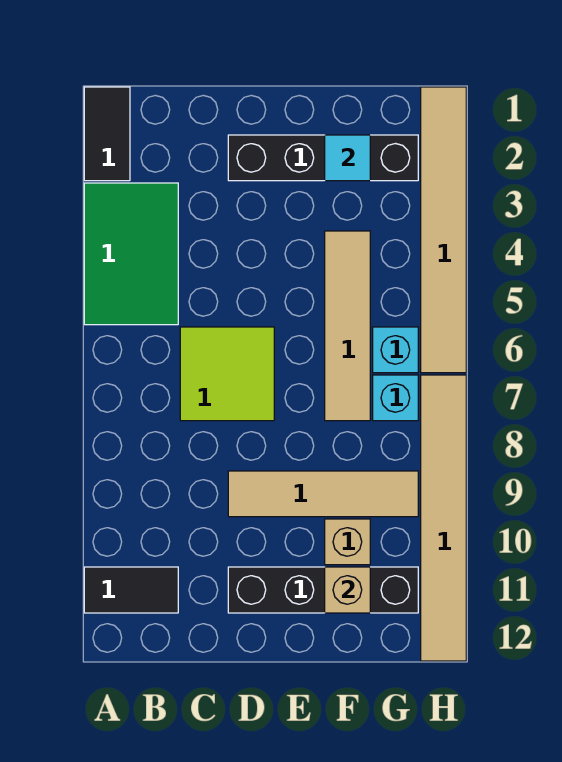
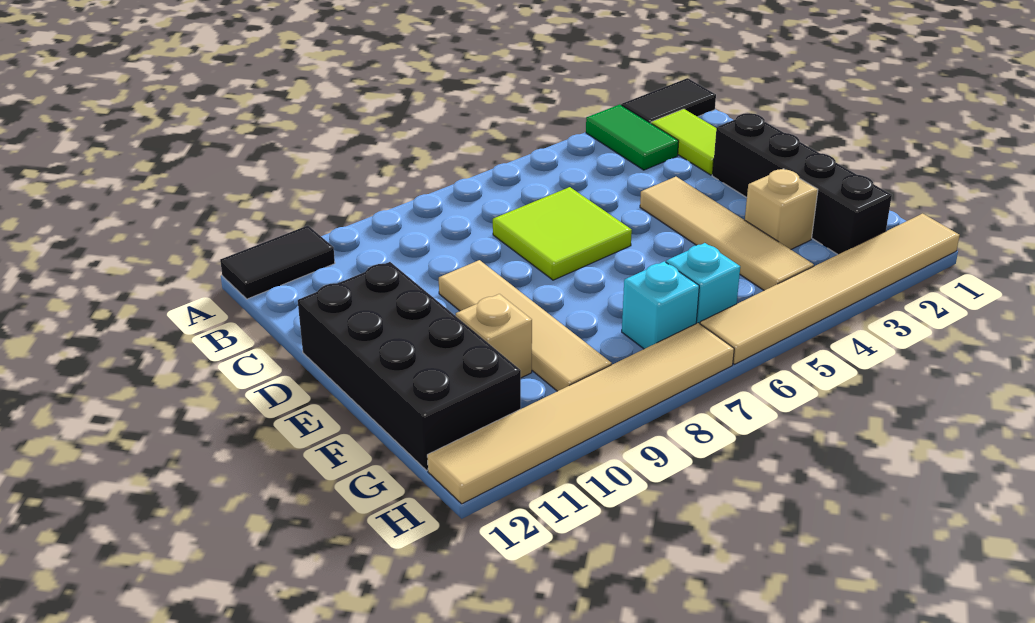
green 2x3 tile [84,183,178,325] -> green 1x2 tile [586,104,679,170]
black 1x2 tile [84,567,178,613] -> black 1x2 tile turned to [220,226,335,299]
none -> lime 1x2 tile [651,109,716,175]
black 1x4 brick [228,567,418,613] -> black 2x4 brick [298,262,521,470]
cyan 1x1 tile [325,135,370,181] -> none
tan 1x4 tile [325,231,370,421] -> tan 1x4 tile turned to [640,177,814,290]
tan 1x1 brick [325,567,370,613] -> tan 1x1 brick moved to [745,169,818,249]

